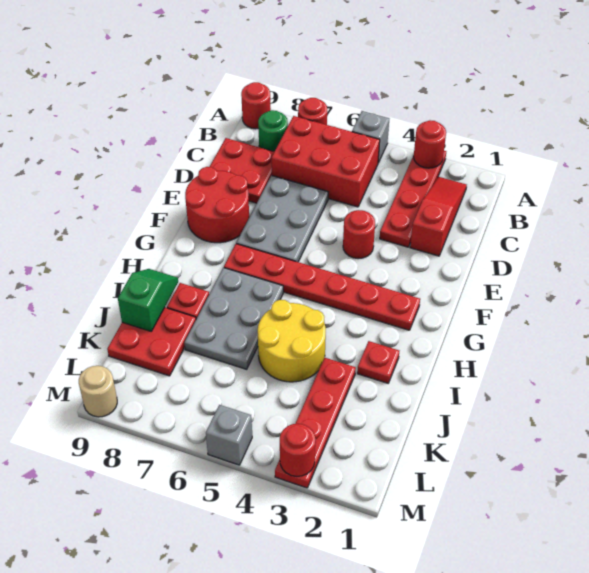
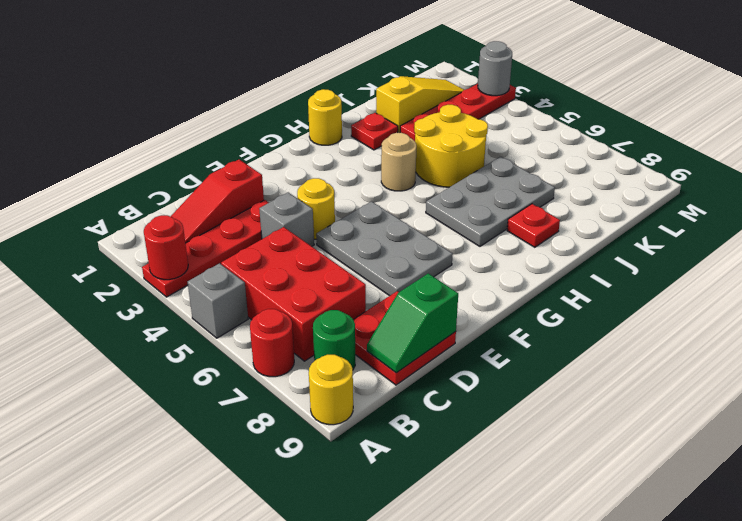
red 1x1 round brick [241,82,271,129] -> yellow 1x1 round brick [309,355,353,425]
grey 2x3 plate [236,176,328,262] -> grey 2x3 plate turned to [316,202,453,296]
red 1x1 round brick [343,210,375,259] -> yellow 1x1 round brick [297,178,335,239]
red 2x2 round brick [185,167,249,243] -> none
red 1x6 plate [224,244,420,330] -> none
none -> yellow 1x1 round brick [308,89,342,145]
green 1x2 slope [118,269,178,331] -> green 1x2 slope moved to [367,273,458,373]
none -> yellow 1x3 slope [376,76,464,133]
red 2x2 plate [107,308,196,376] -> none
red 1x1 round brick [280,424,315,476] -> grey 1x1 round brick [478,41,512,96]
grey 1x1 brick [206,405,252,465] -> grey 1x1 brick moved to [259,193,314,246]
tan 1x1 round brick [79,366,117,417] -> tan 1x1 round brick moved to [381,133,416,191]

